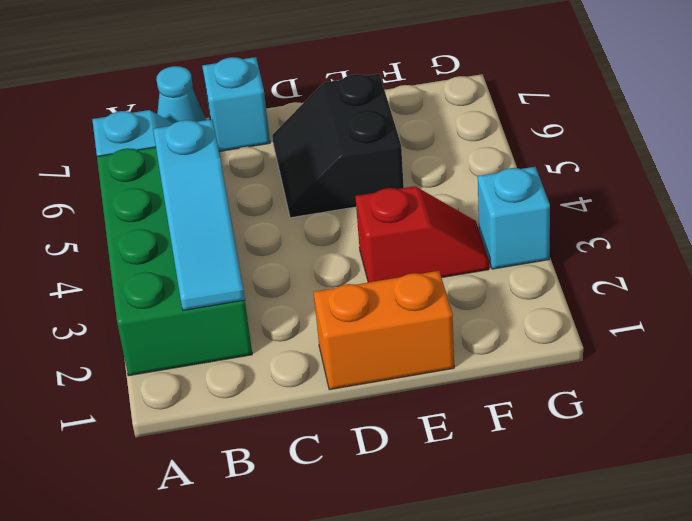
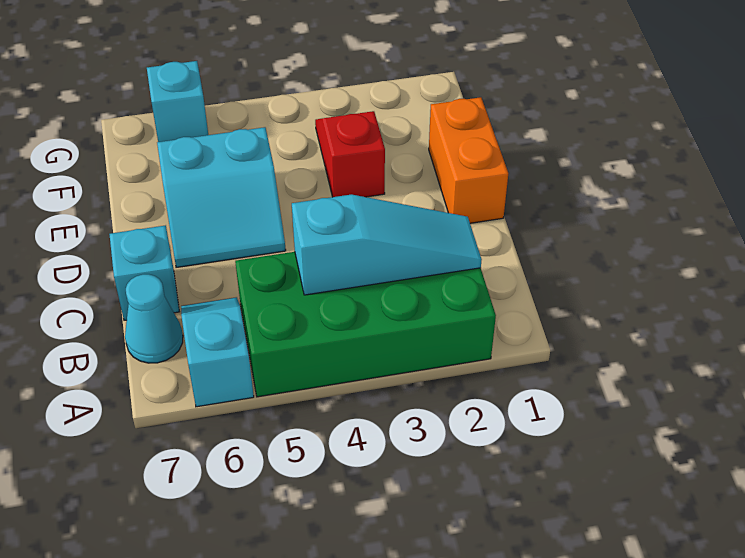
black 2x2 slope [272,74,404,218] -> cyan 2x2 slope [157,127,286,267]
cyan 1x1 brick [478,167,550,269] -> cyan 1x1 brick moved to [147,61,208,142]

